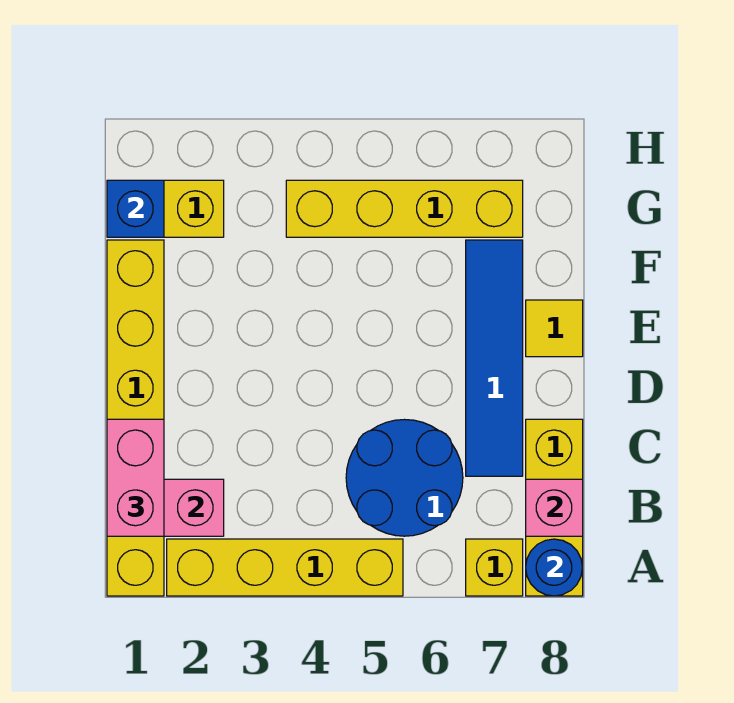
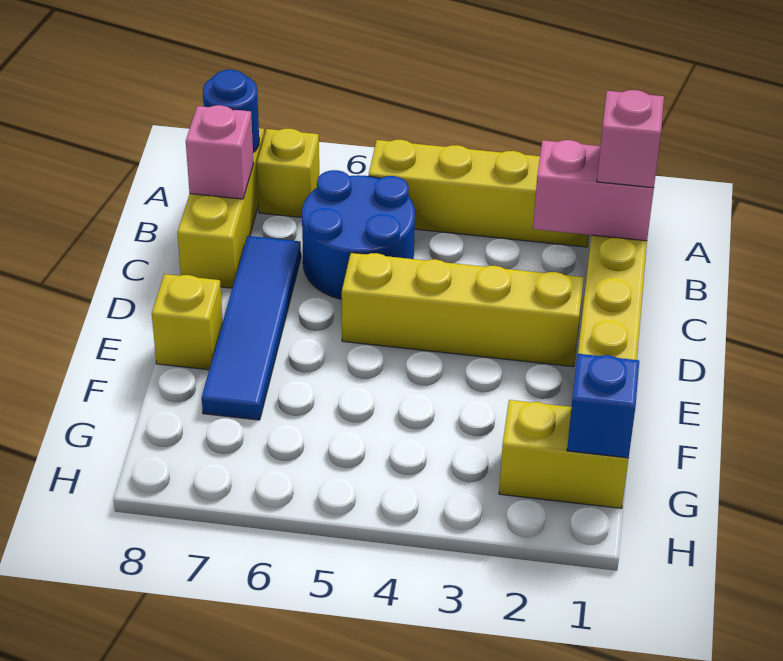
pink 1x2 brick [107,419,164,536] -> pink 1x1 brick [597,90,664,188]
yellow 1x1 tile [526,300,583,357] -> yellow 1x1 brick [152,274,223,370]
yellow 1x4 brick [286,180,523,237] -> yellow 1x4 brick moved to [342,253,584,367]

